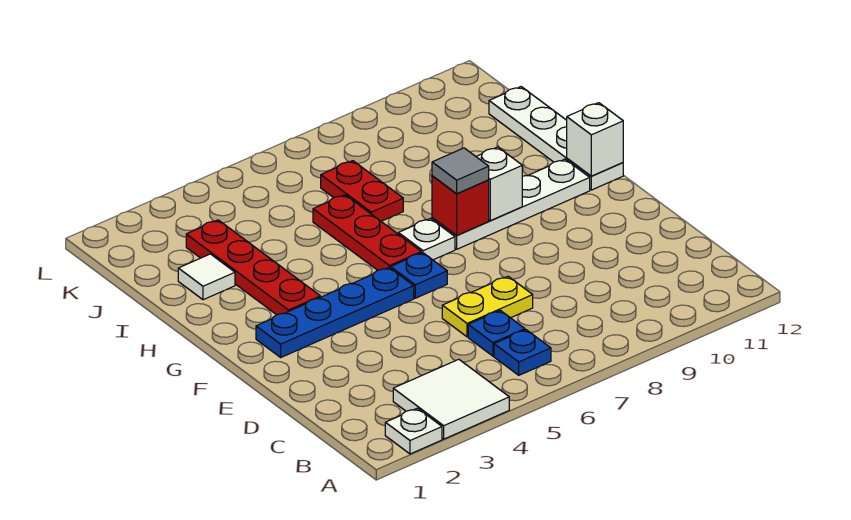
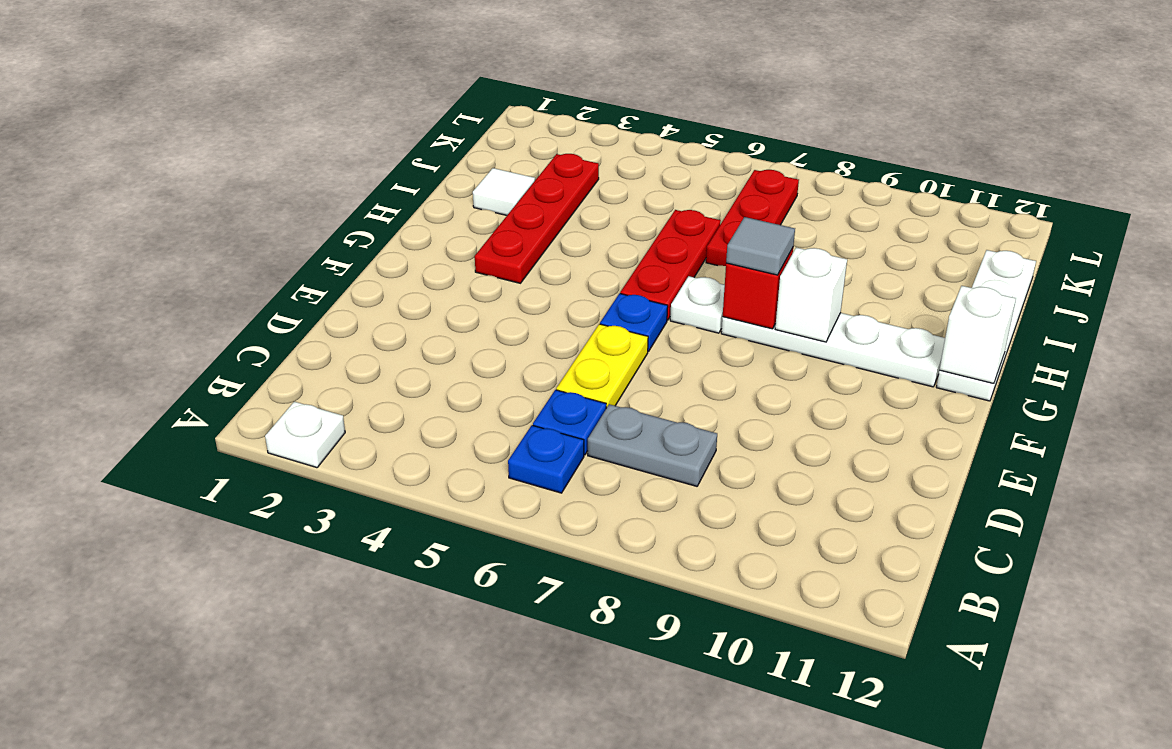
white 2x2 tile [393,359,509,439] -> none
none -> grey 1x2 plate [588,404,717,486]
yellow 1x2 plate [442,276,533,337] -> yellow 1x2 plate turned to [556,324,648,408]
blue 1x4 plate [256,268,414,357] -> none
red 1x2 plate [321,161,403,221] -> red 1x3 plate [706,170,799,266]

